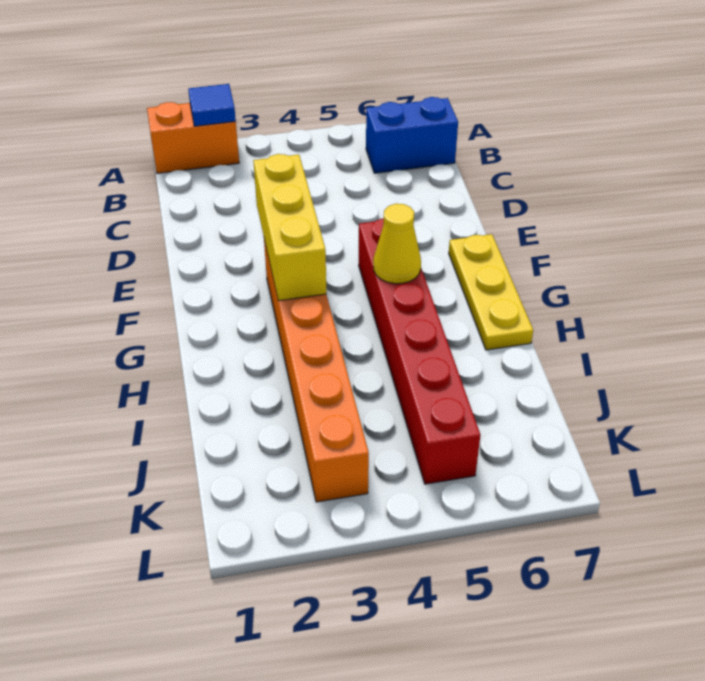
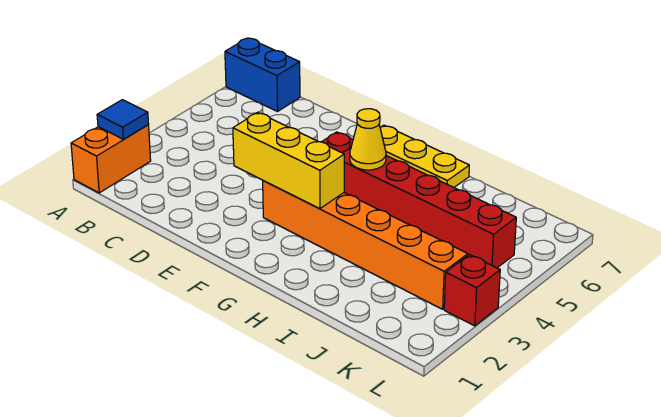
blue 1x2 brick [366,97,458,173] -> blue 1x2 brick turned to [225,38,300,111]
none -> red 1x1 brick [444,255,500,326]

